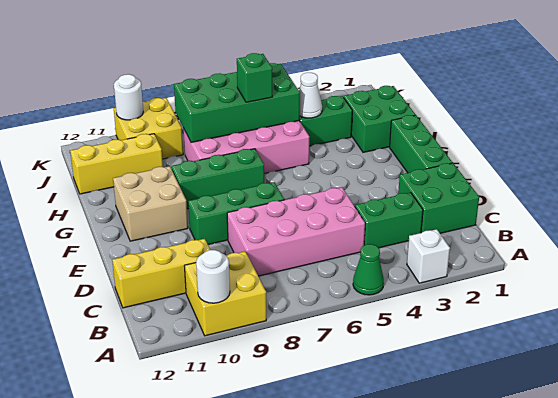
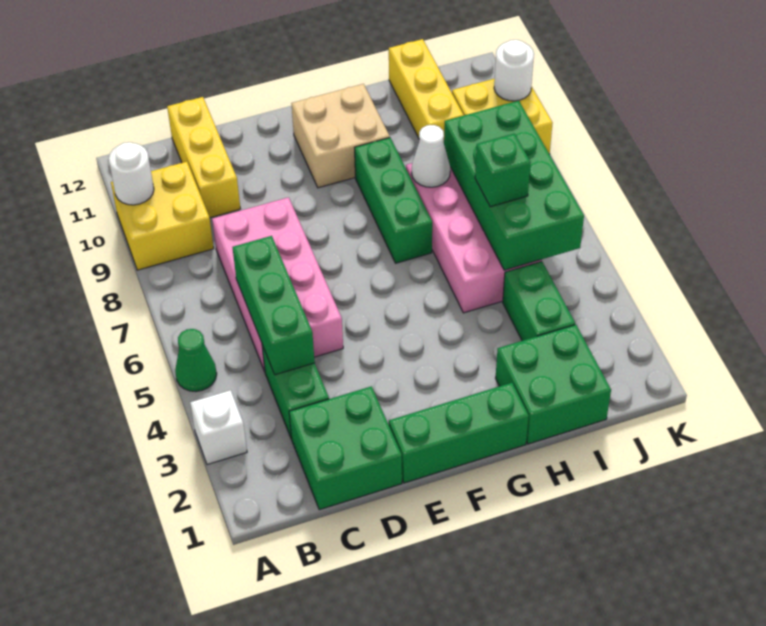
green 1x3 brick [188,182,284,244] -> green 1x3 brick moved to [233,236,315,375]
white 1x1 cone [299,73,322,118] -> white 1x1 cone moved to [412,125,450,187]

